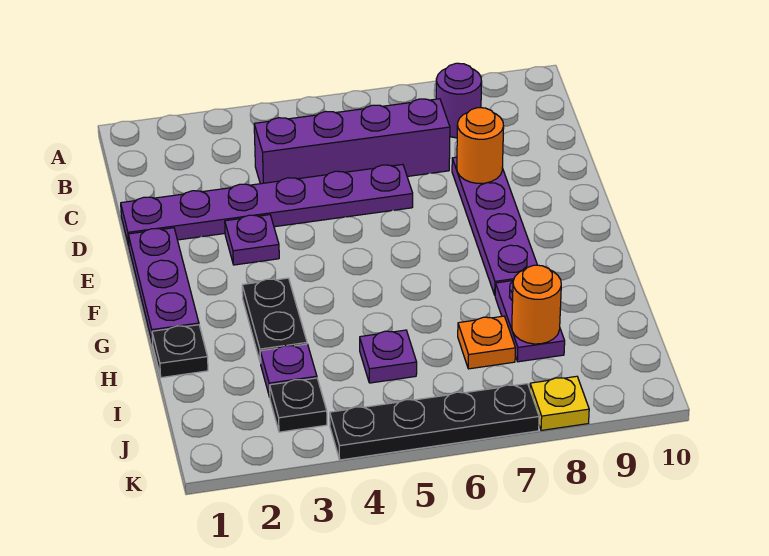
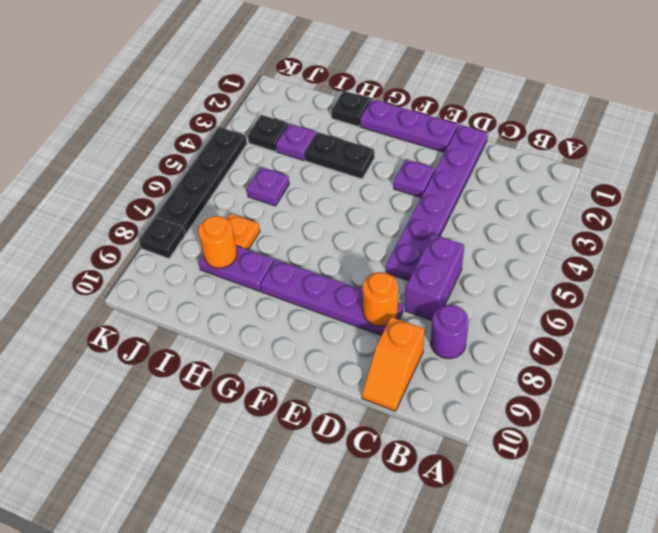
purple 1x4 brick [254,99,450,184] -> purple 1x2 brick [405,234,464,320]
none -> orange 1x2 slope [362,317,425,411]
yellow 1x1 plate [530,376,589,430] -> black 1x1 plate [139,218,185,258]

